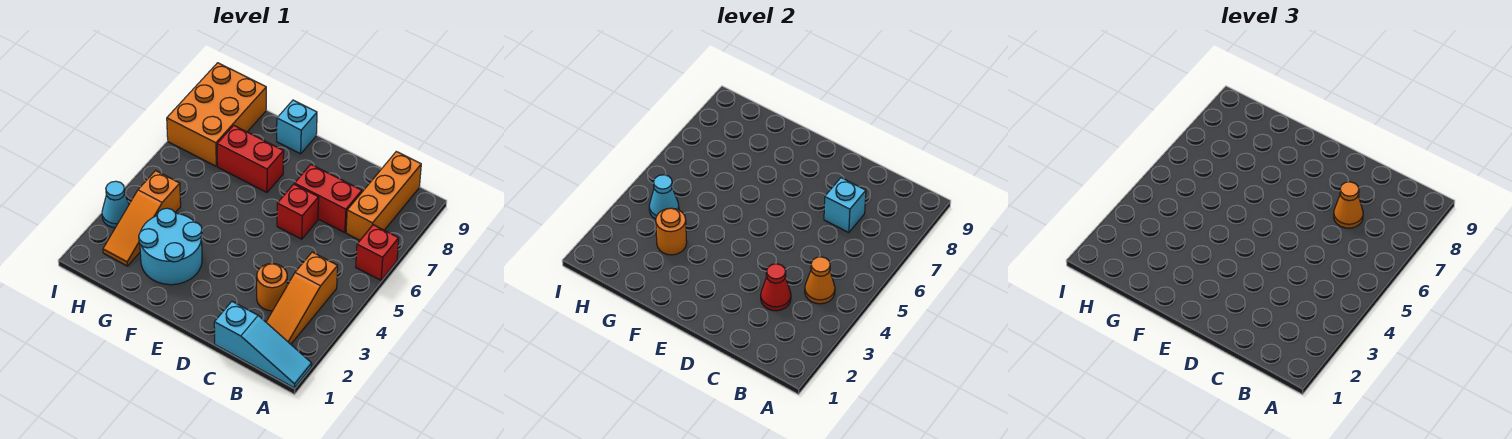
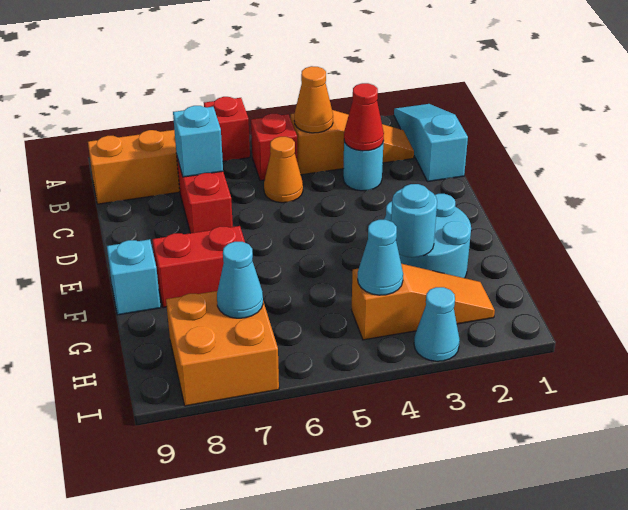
orange 1x1 round brick [257,264,287,311] -> cyan 1x1 round brick [343,141,384,191]
orange 1x1 cone [1334,182,1363,228] -> orange 1x1 cone moved to [264,137,303,203]
red 1x1 brick [277,184,319,239] -> red 1x1 brick moved to [251,114,298,181]
red 1x2 brick [217,125,284,192] -> red 1x2 brick turned to [152,226,245,308]
orange 1x1 round brick [656,208,687,255] -> cyan 1x1 round brick [391,184,437,257]
orange 2x3 brick [167,63,266,166] -> orange 2x2 brick [166,291,279,406]
none -> cyan 1x1 cone [217,242,263,318]

